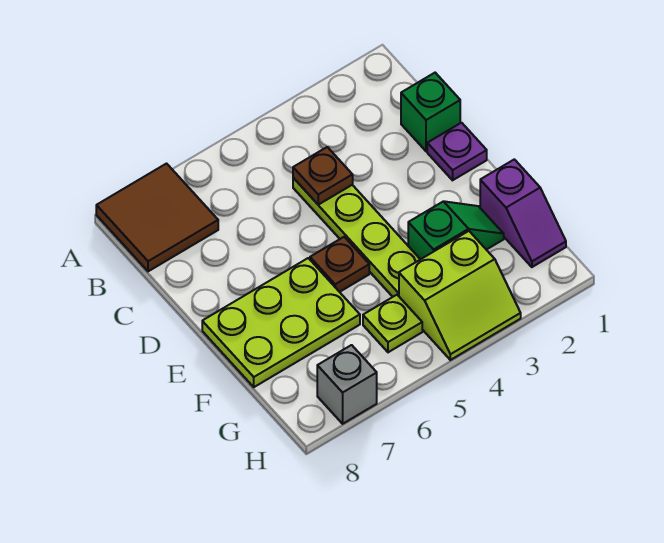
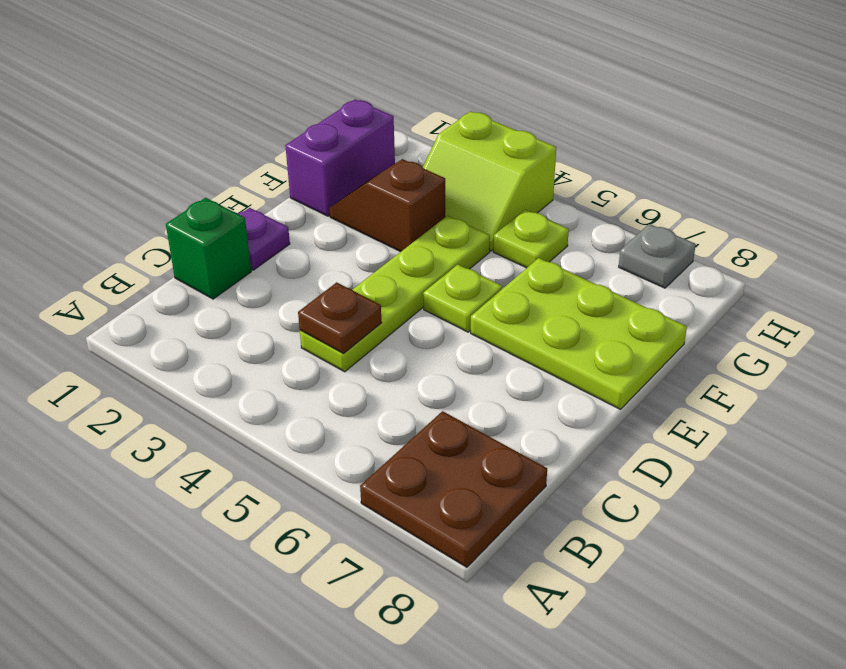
brown 2x2 tile [96,164,218,271] -> brown 2x2 plate [360,411,547,567]
brown 1x1 plate [310,237,369,292] -> lime 1x1 plate [423,265,502,332]
purple 1x2 slope [480,159,566,267] -> purple 1x2 brick [285,100,395,216]
green 1x2 slope [408,201,504,259] -> brown 1x2 slope [330,159,445,252]
lime 2x2 slope [399,231,521,360] -> lime 2x2 slope turned to [423,112,556,251]
grey 1x1 brick [317,345,377,424] -> grey 1x1 plate [619,224,696,288]

